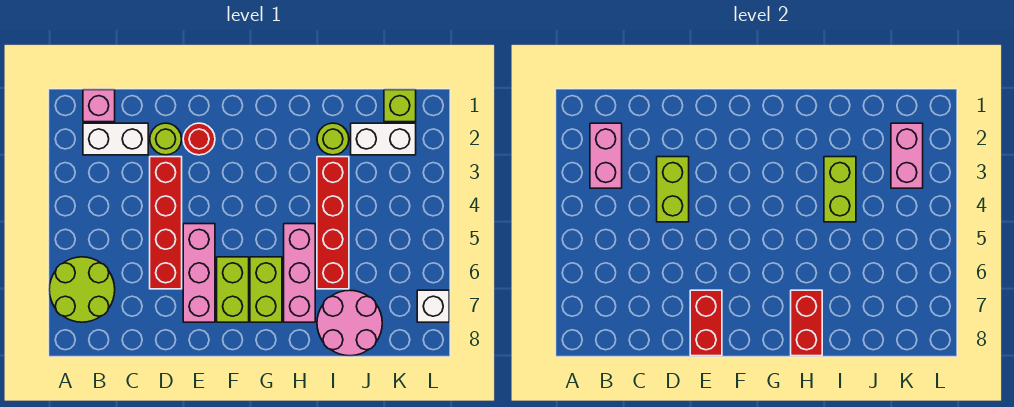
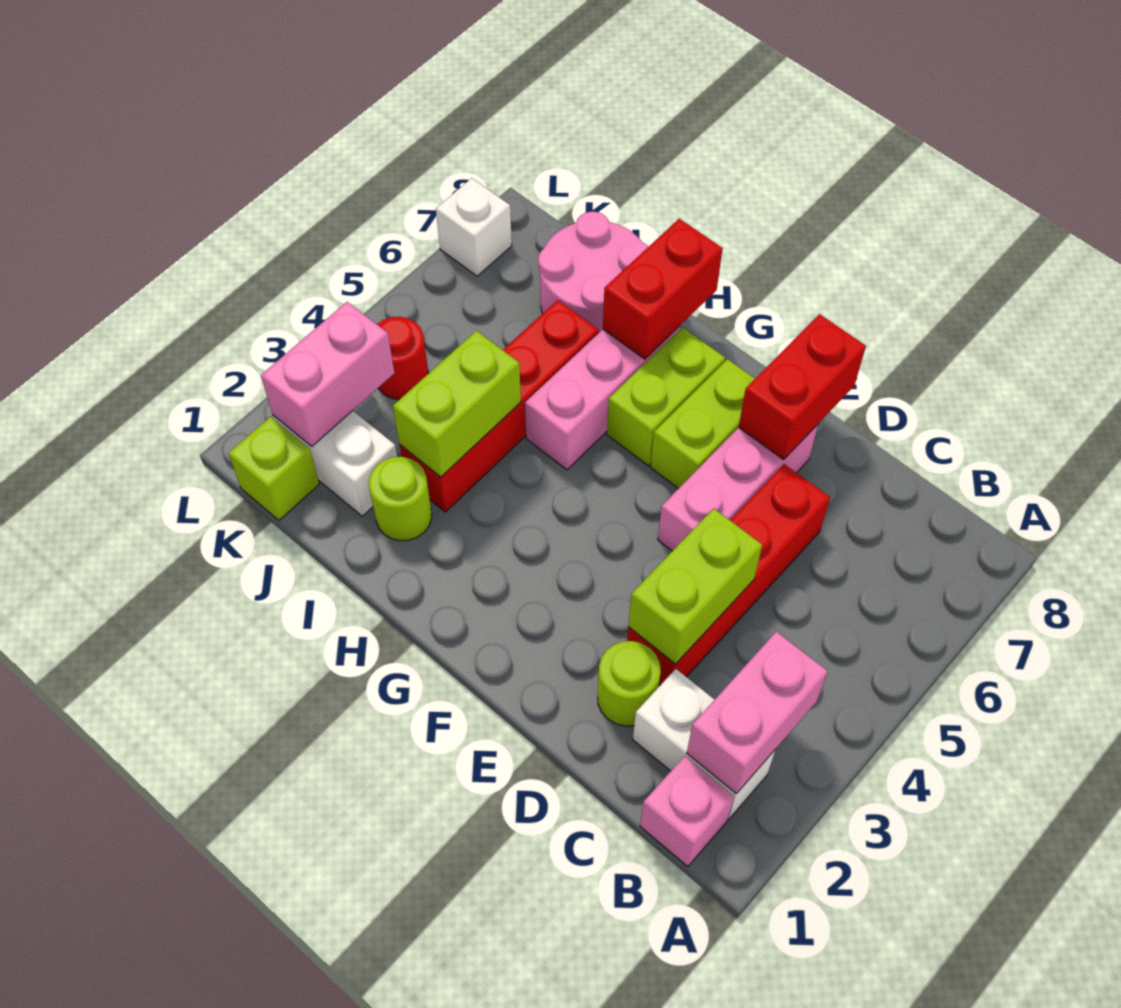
lime 2x2 round brick [49,257,115,322] -> none
red 1x1 round brick [183,123,215,155] -> red 1x1 round brick moved to [377,317,428,400]

